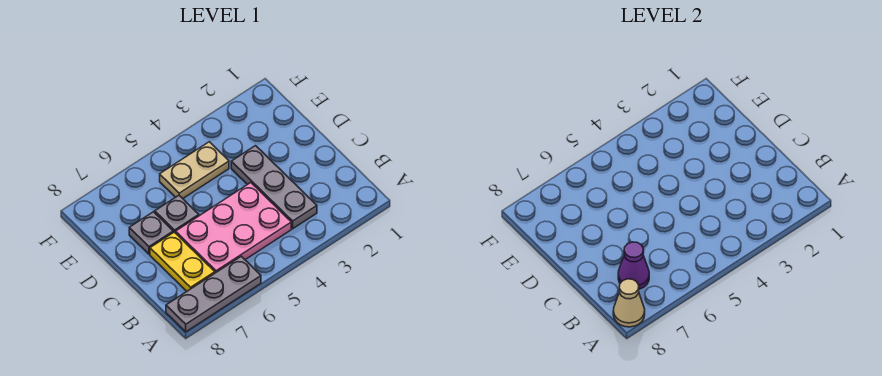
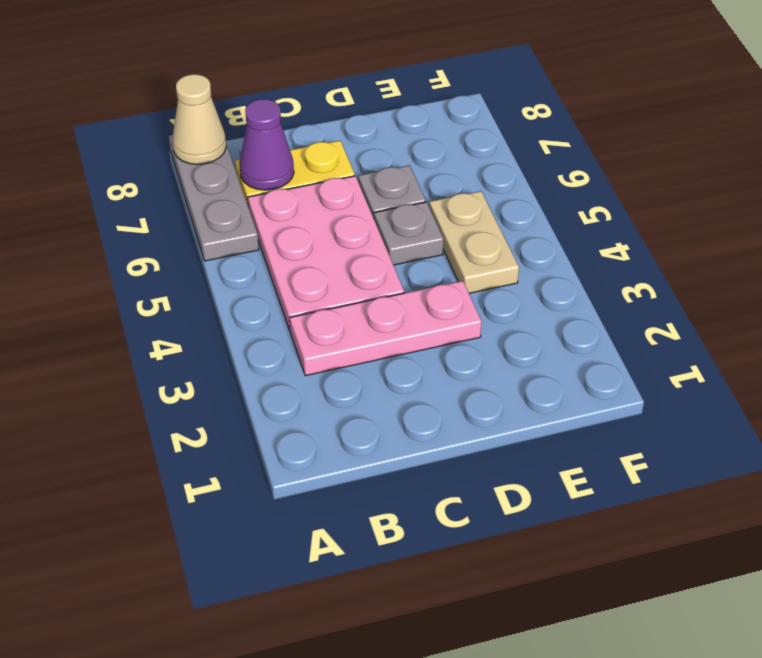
grey 1x3 plate [231,146,317,229] -> pink 1x3 plate [290,281,482,376]
grey 1x1 plate [129,212,173,254] -> grey 1x1 plate moved to [374,202,443,265]

